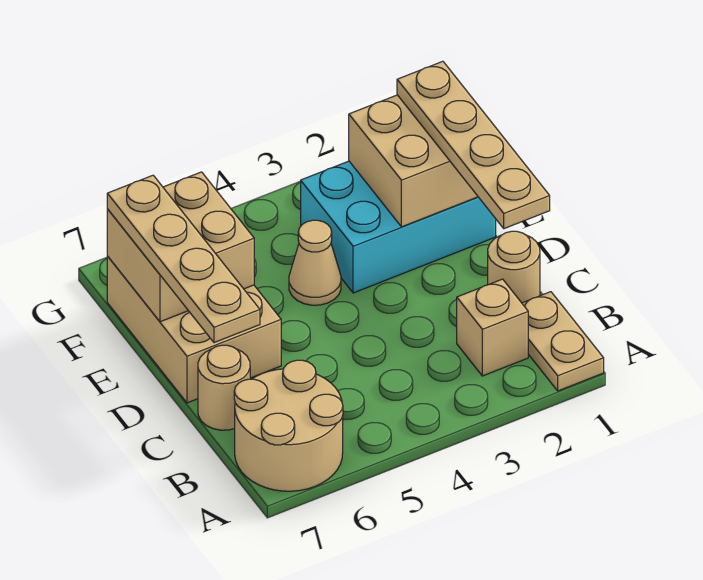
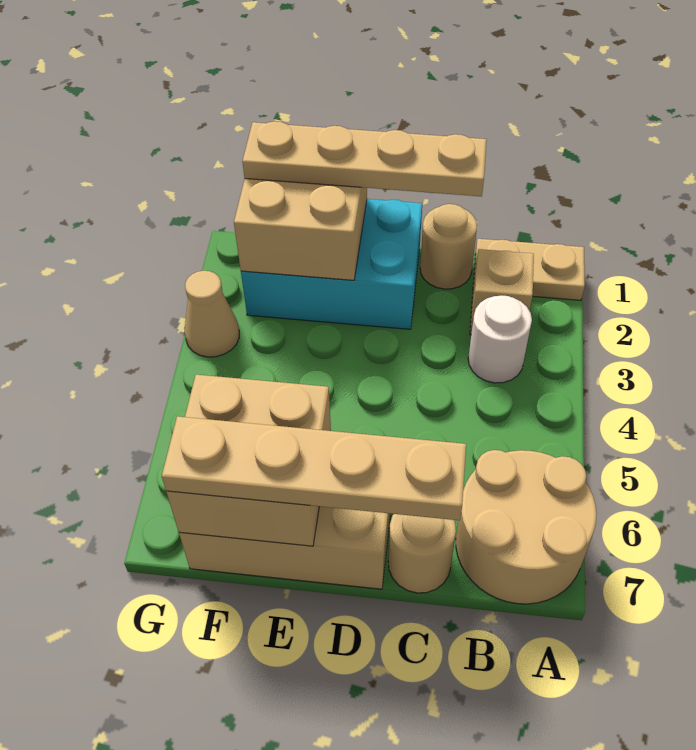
none -> white 1x1 round brick [468,295,532,383]
cyan 2x3 brick [301,161,496,293] -> cyan 2x3 brick turned to [241,199,422,329]
tan 1x1 cone [289,220,341,305] -> tan 1x1 cone moved to [184,271,239,357]

